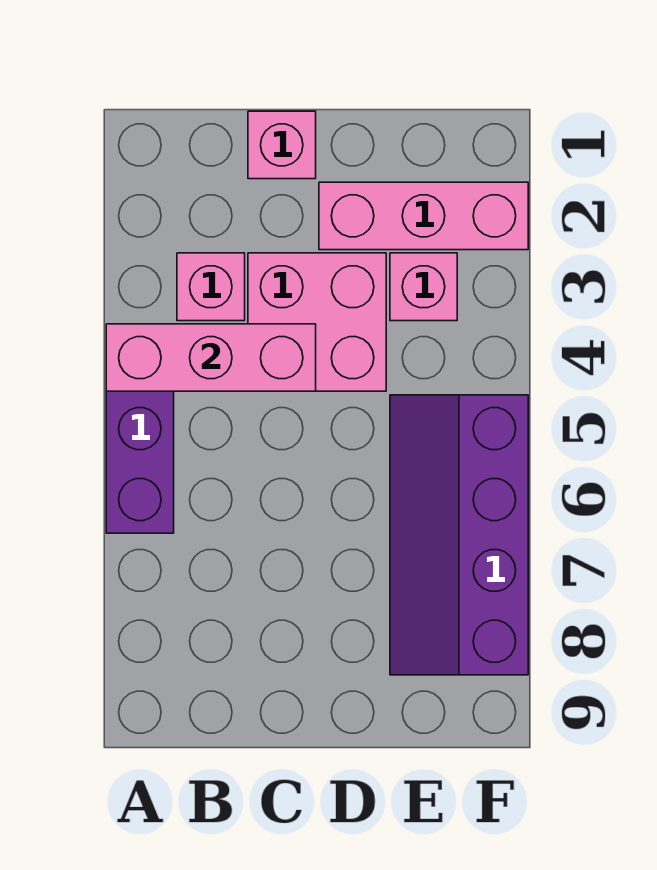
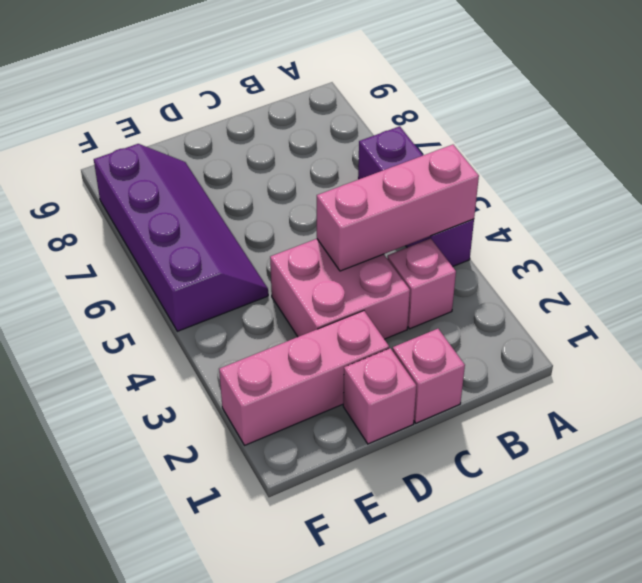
pink 1x1 brick [390,253,457,321] -> pink 1x1 brick moved to [343,348,416,444]

